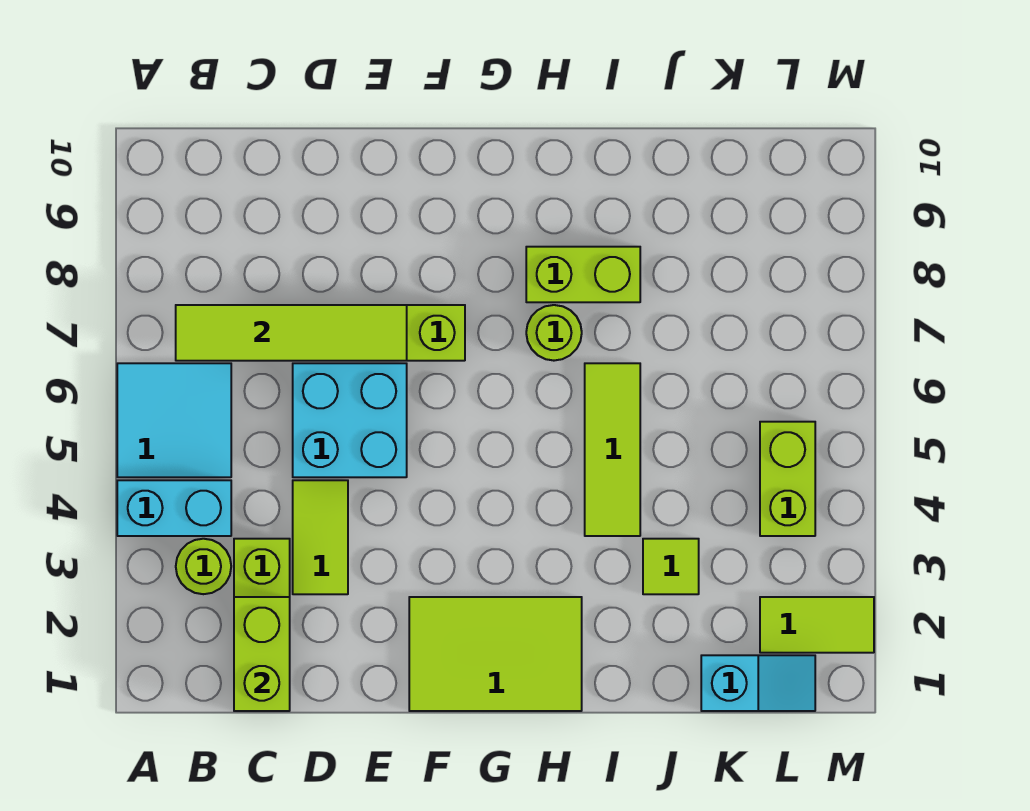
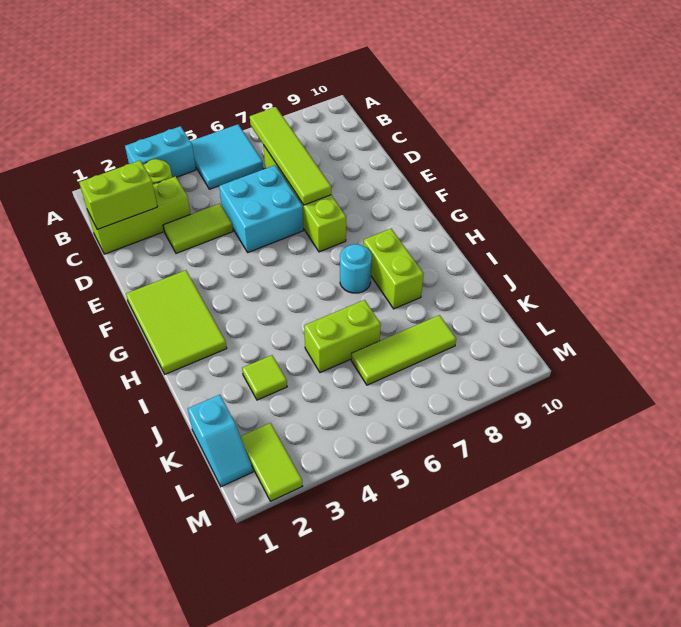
cyan 1x2 brick [117,480,231,536] -> cyan 1x2 brick turned to [125,126,196,178]
lime 1x1 round brick [526,305,582,361] -> cyan 1x1 round brick [340,244,372,293]
lime 1x3 tile [585,363,640,536] -> lime 1x3 tile moved to [351,315,456,385]
lime 1x2 brick [760,422,815,536] -> lime 1x2 brick moved to [304,300,381,373]

